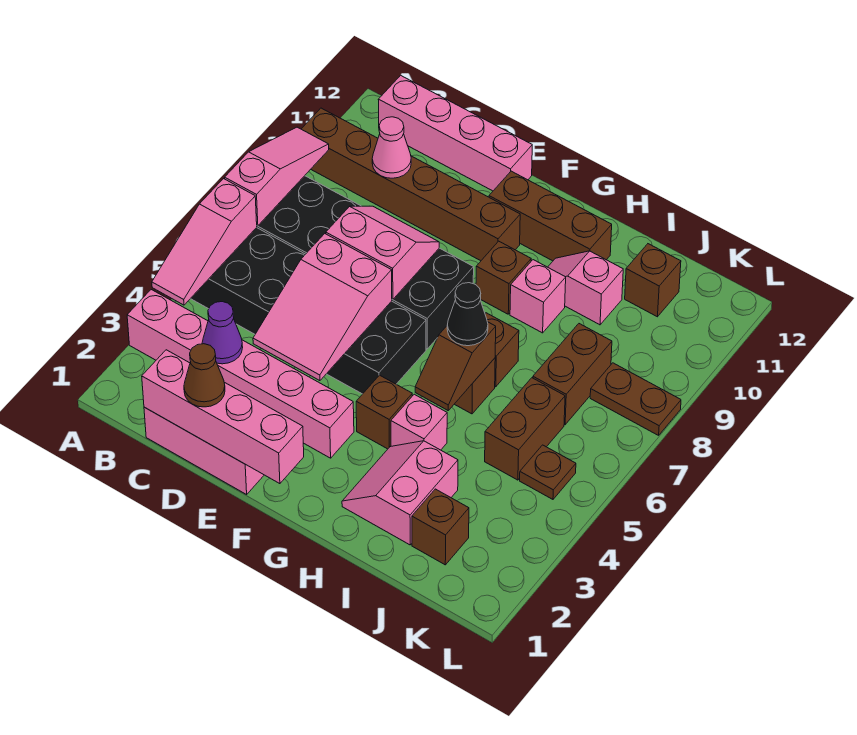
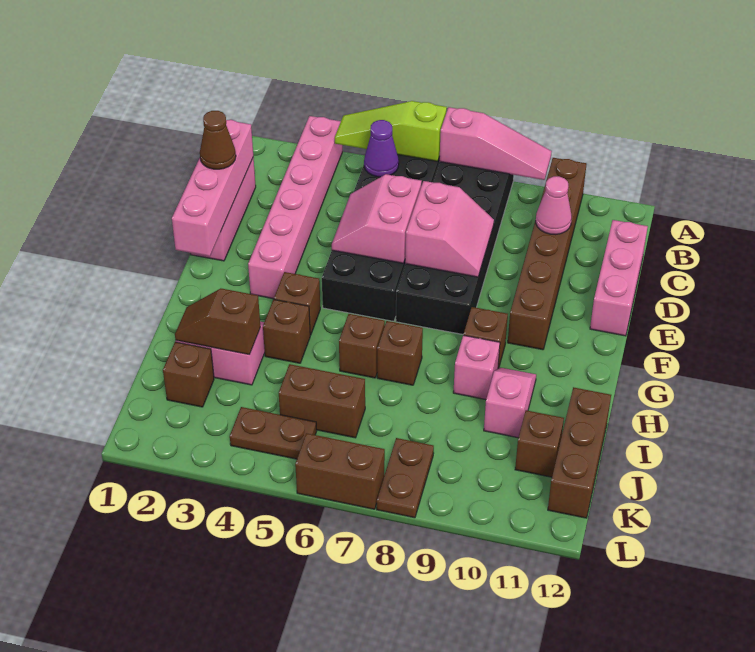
pink 1x3 slope [152,179,257,305] -> lime 1x3 slope [335,101,447,161]
pink 1x4 brick [378,75,532,191] -> pink 1x3 brick [590,220,648,336]
purple 1x1 cone [202,302,243,364] -> purple 1x1 cone moved to [364,120,399,177]
pink 2x3 slope [253,234,392,381] -> pink 2x2 slope [332,174,422,263]
brown 1x3 brick [489,171,612,261] -> brown 1x3 brick moved to [548,387,611,518]
pink 1x1 brick [391,394,447,450] -> brown 1x1 brick [263,300,310,363]
brown 1x2 slope [415,322,496,410] -> brown 1x2 slope moved to [175,289,260,355]
black 1x1 cone [447,283,488,346] -> none
brown 1x2 brick [533,324,612,425] -> brown 1x2 brick moved to [295,433,385,509]
brown 1x1 plate [520,445,576,499] -> brown 1x2 plate [230,407,317,459]

